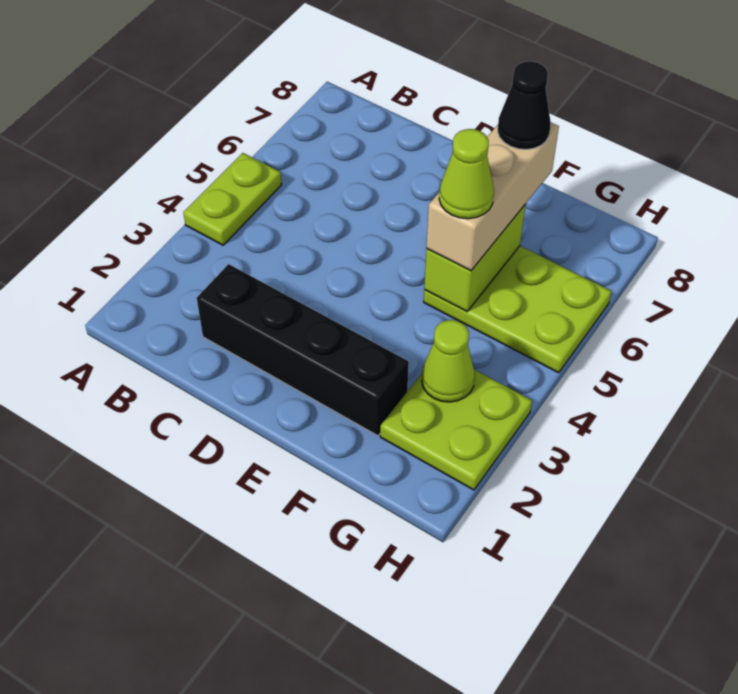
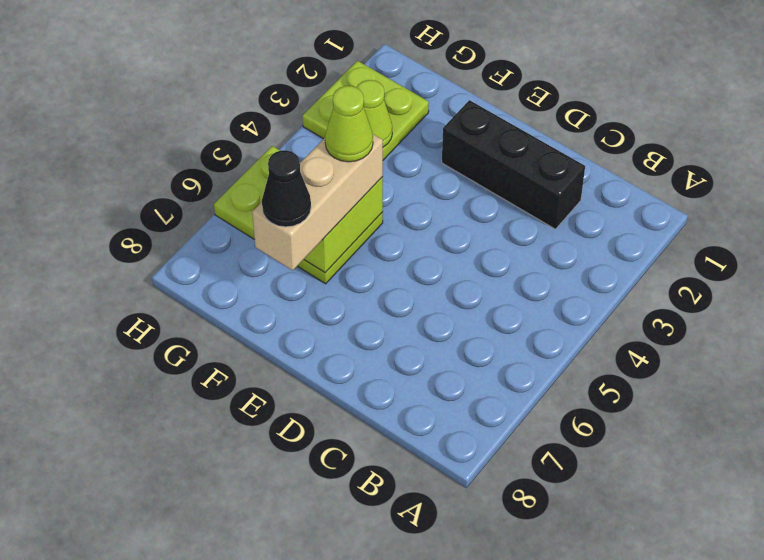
lime 1x2 plate [183,153,282,245] -> none
black 1x4 brick [197,264,409,436] -> black 1x3 brick [442,100,585,229]

